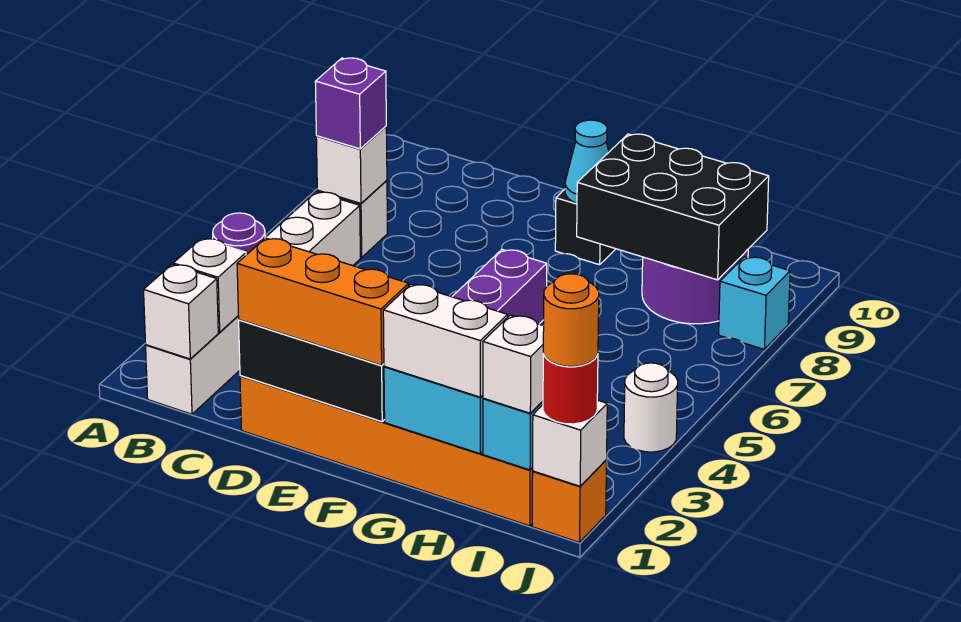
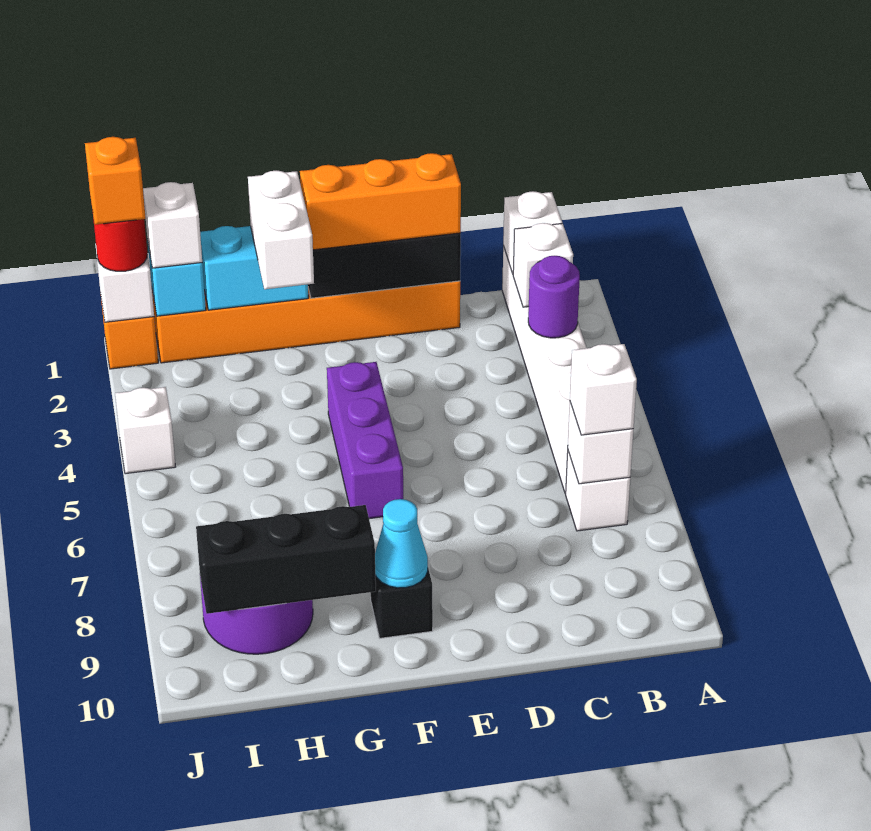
purple 1x1 brick [315,58,386,149] -> white 1x1 brick [570,344,637,435]
white 1x2 brick [383,284,508,397] -> white 1x2 brick turned to [248,171,314,289]
black 2x3 brick [577,134,769,280] -> black 1x3 brick [196,505,376,614]
orange 1x1 round brick [543,274,599,366] -> orange 1x1 brick [85,137,146,225]
white 1x1 round brick [624,363,678,452] -> white 1x1 brick [115,387,175,474]
cyan 1x1 brick [719,257,790,349] -> none

